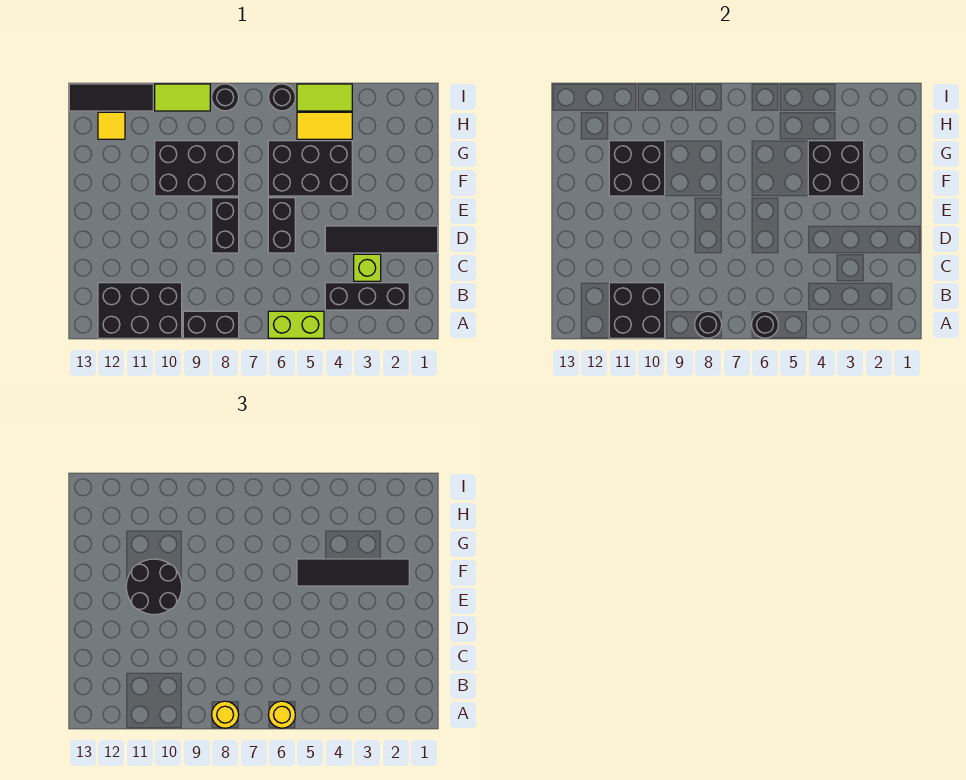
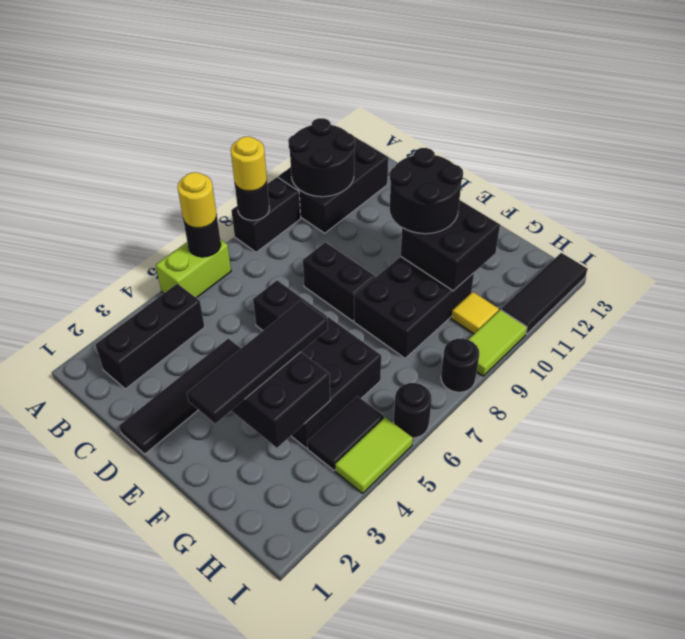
black 2x2 brick [609,283,665,338] -> black 2x2 round brick [288,118,355,197]
lime 1x1 brick [354,254,381,281] -> none
yellow 1x2 tile [297,112,352,139] -> black 1x2 tile [307,396,384,470]
yellow 1x1 tile [98,112,125,139] -> yellow 1x1 tile moved to [451,292,499,334]

